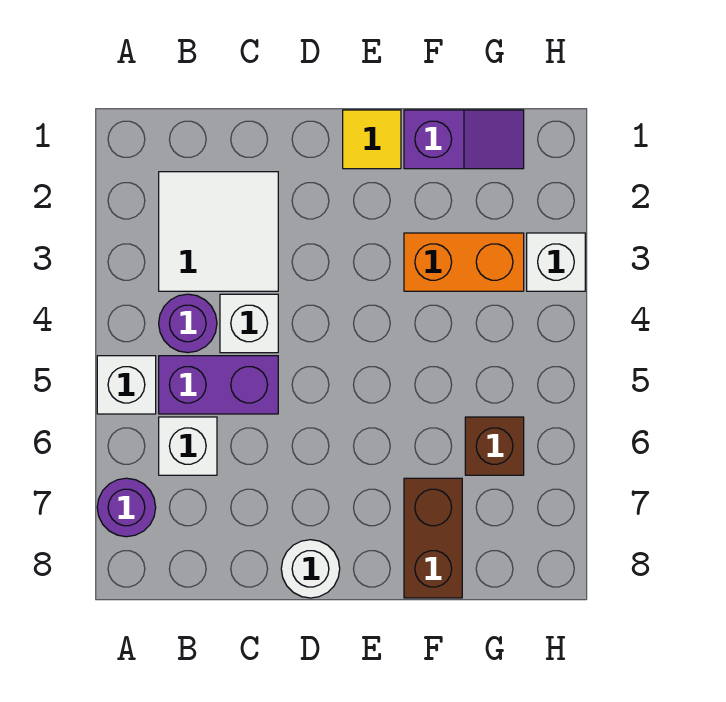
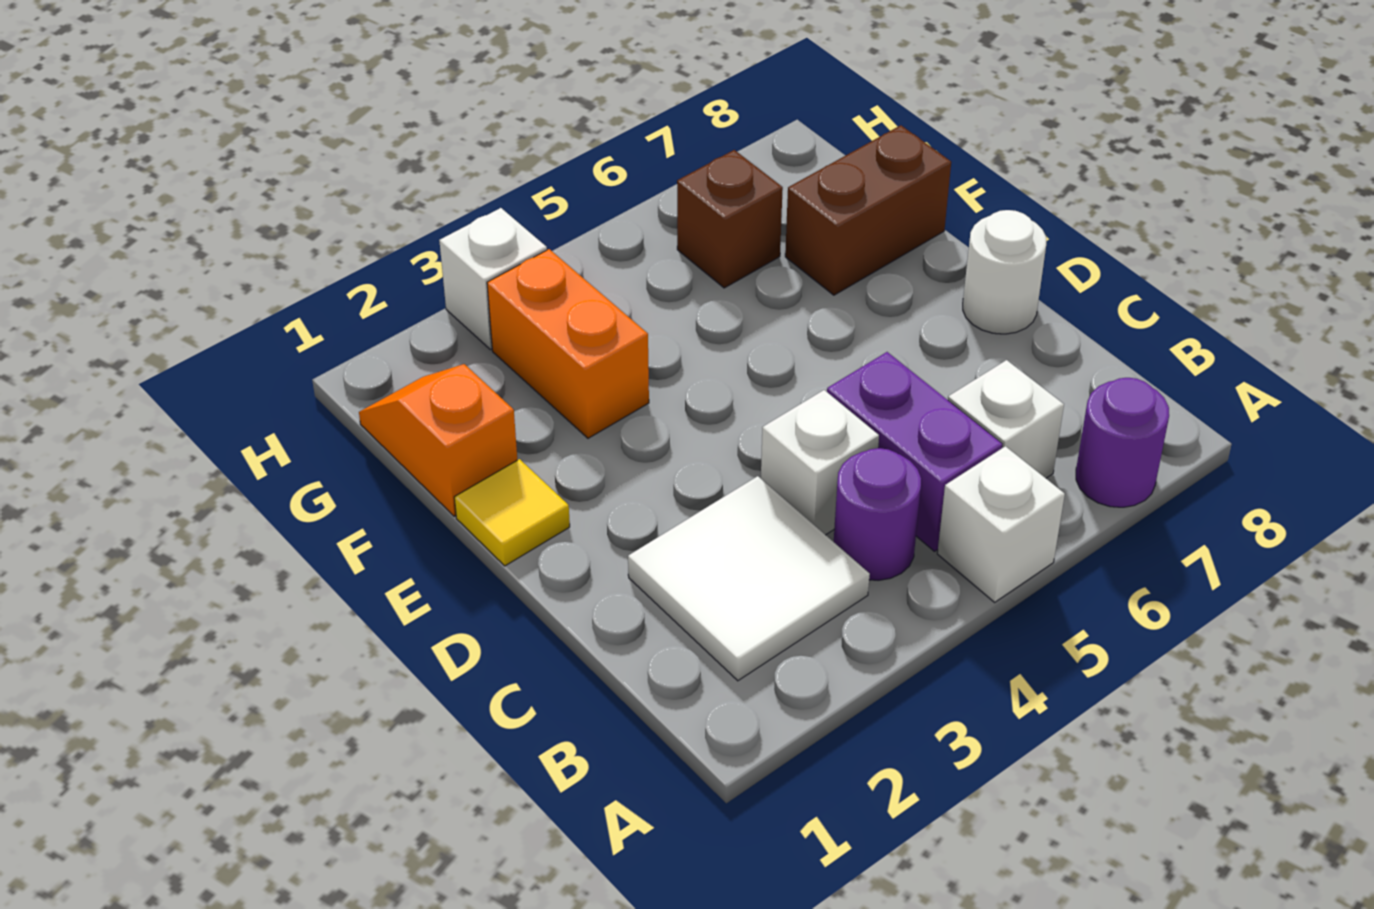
purple 1x2 slope [404,110,524,169] -> orange 1x2 slope [359,364,517,516]

